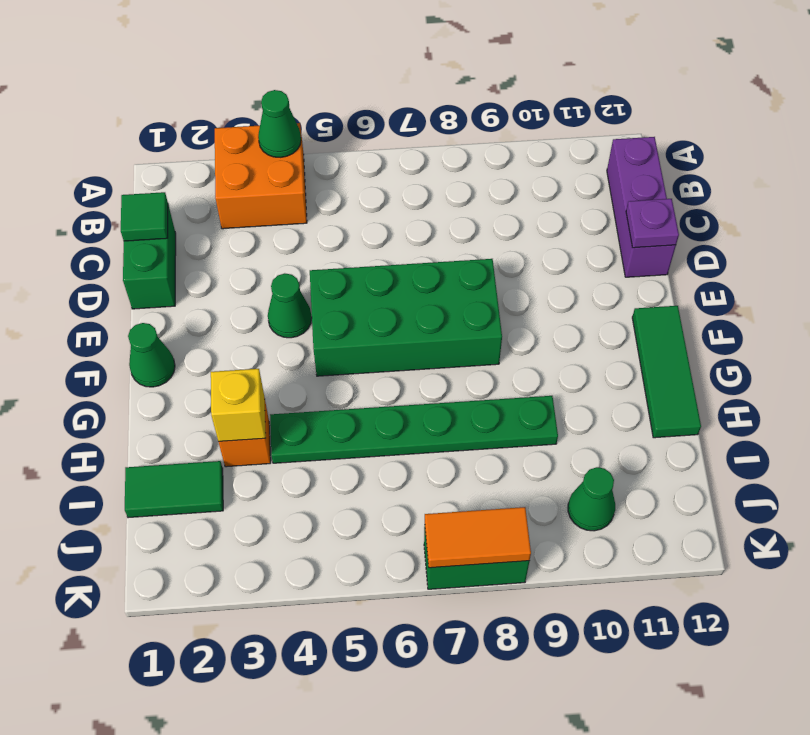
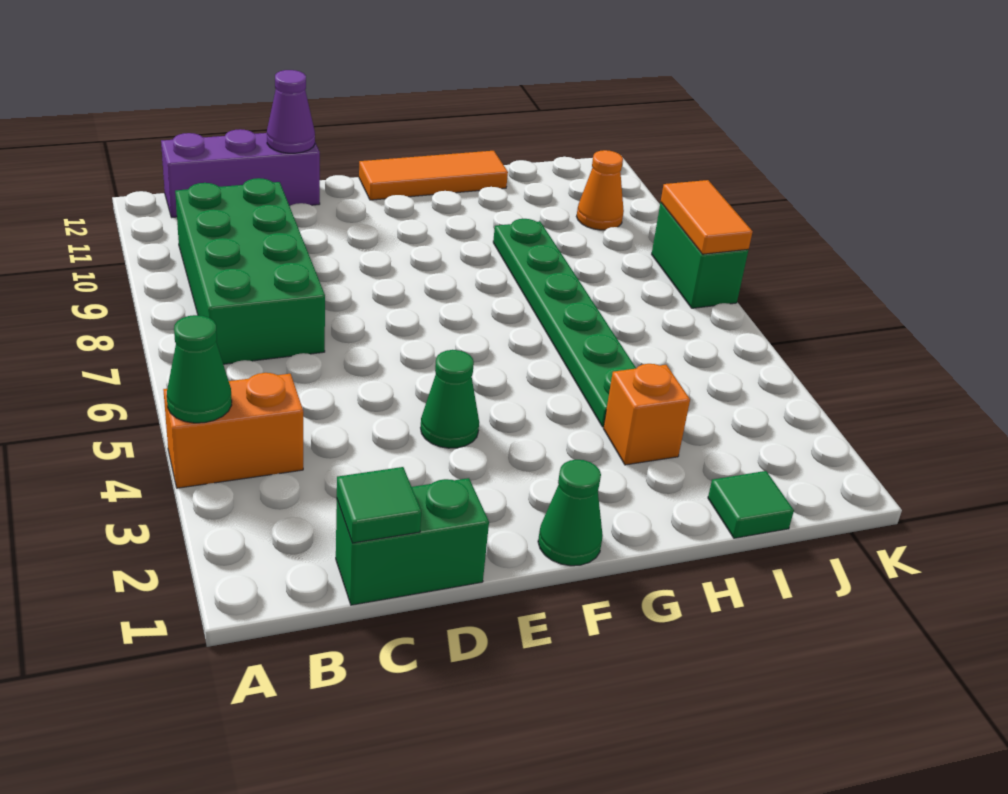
orange 2x2 brick [215,123,307,229] -> orange 1x2 brick [163,373,303,488]
purple 1x1 plate [626,199,679,248] -> purple 1x1 cone [267,70,315,153]
green 2x4 brick [310,259,502,376] -> green 2x4 brick moved to [175,178,325,364]
green 1x3 tile [632,306,701,438] -> orange 1x3 tile [359,151,508,200]
yellow 1x1 brick [211,369,266,441] -> none
green 1x2 tile [125,461,223,518] -> green 1x1 tile [708,471,794,538]
green 1x1 cone [568,467,615,531] -> orange 1x1 cone [577,150,624,230]

